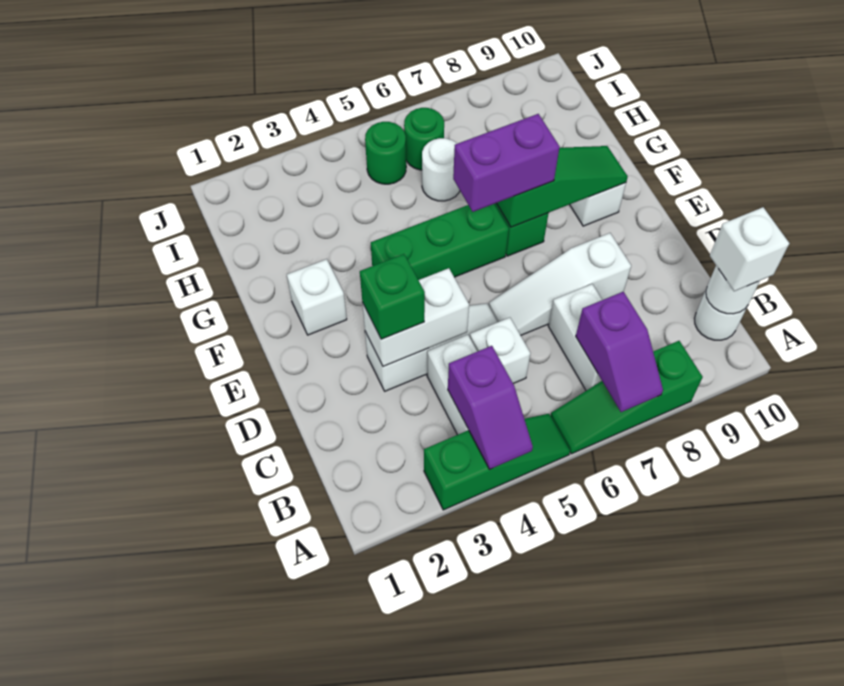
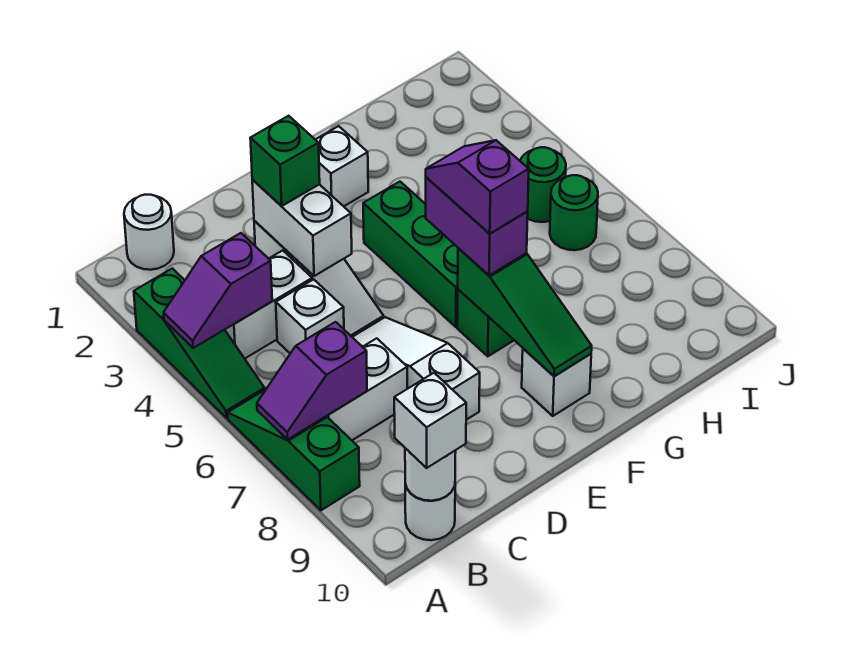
none -> purple 1x2 slope [426,140,529,234]
white 1x1 round brick [422,138,460,201] -> white 1x1 round brick moved to [124,195,174,270]

